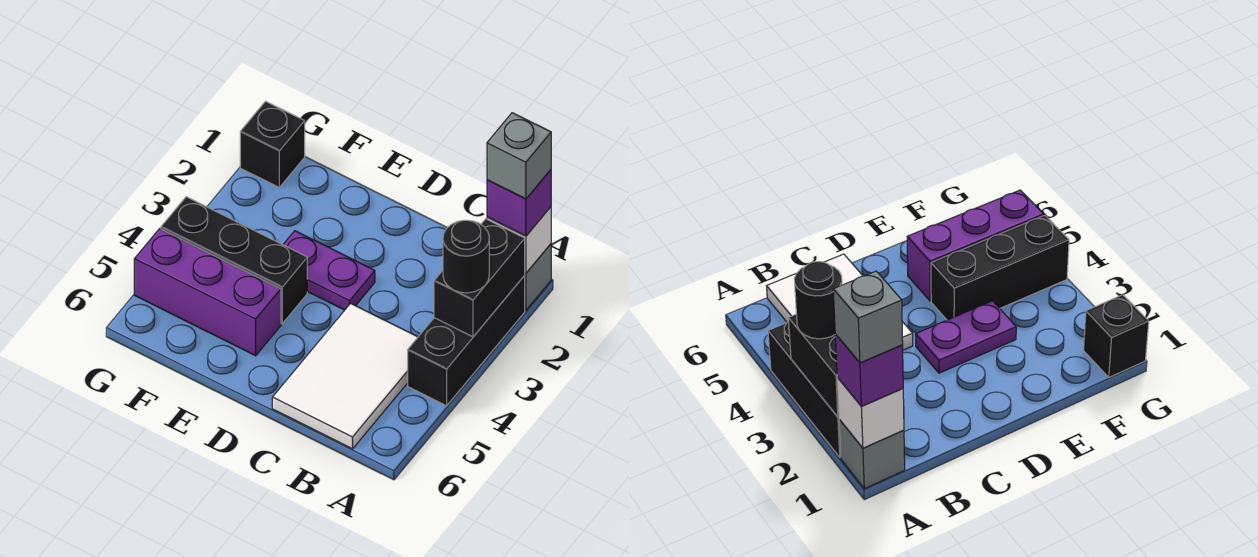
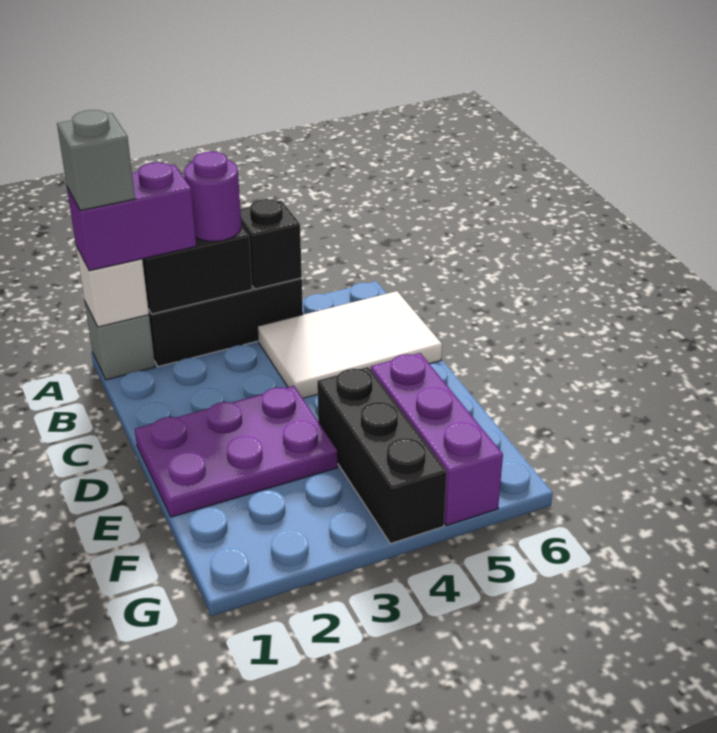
purple 1x1 brick [487,170,551,236] -> purple 1x2 brick [67,162,196,271]
black 1x1 round brick [443,220,489,293] -> purple 1x1 round brick [184,151,241,241]
purple 1x2 plate [283,231,375,310] -> purple 2x3 plate [135,386,338,517]
black 1x1 brick [240,101,305,187] -> black 1x1 brick moved to [240,199,302,289]

